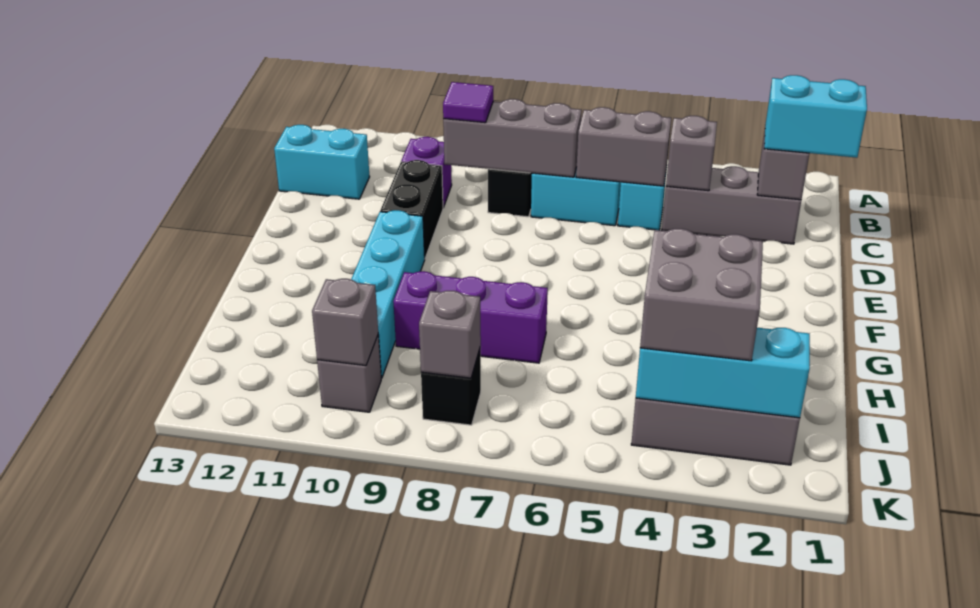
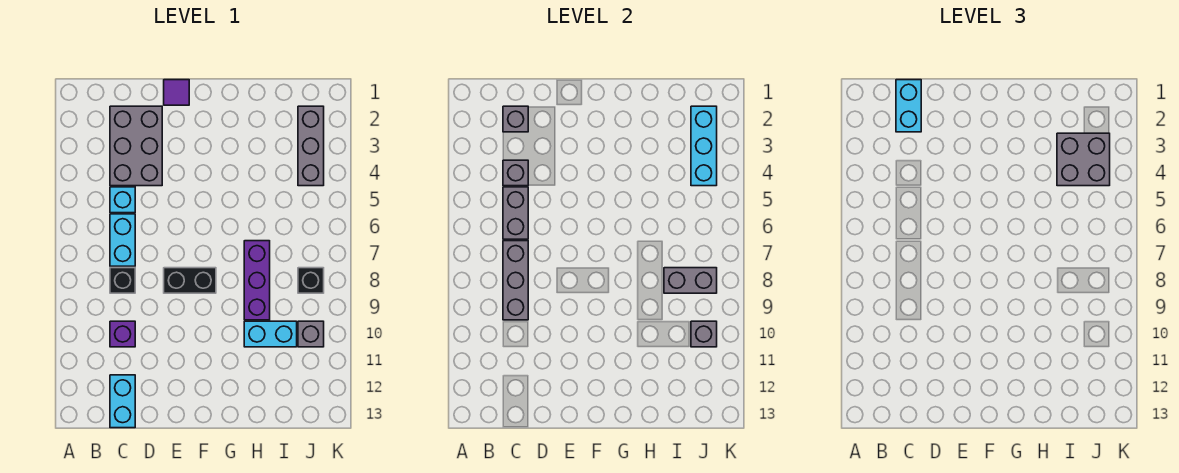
grey 1x3 brick [662,166,801,244] -> grey 2x3 brick [110,106,162,186]
purple 1x1 tile [443,82,493,123] -> purple 1x1 tile moved to [164,80,189,105]
black 1x2 brick [380,160,443,258] -> black 1x2 brick moved to [164,268,216,293]
cyan 1x4 brick [351,210,425,378] -> cyan 1x2 brick [244,321,297,347]
grey 1x1 brick [419,291,481,378] -> grey 1x2 brick [664,268,717,293]

